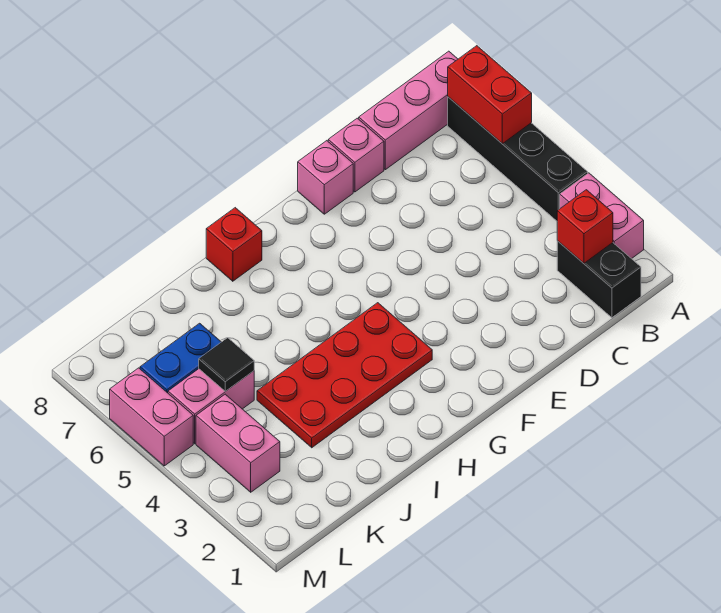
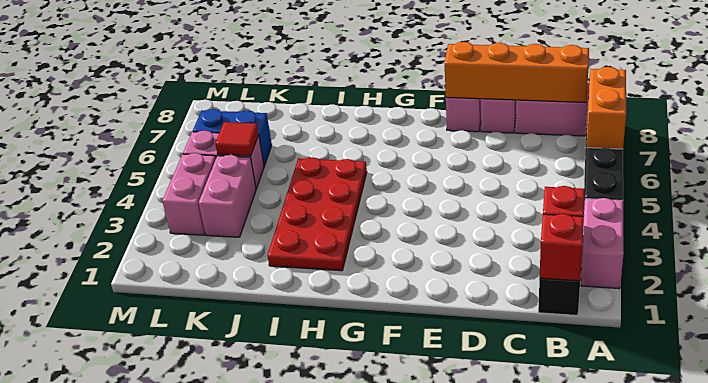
red 1x2 brick [448,46,532,144] -> orange 1x2 brick [587,67,626,149]
none -> orange 1x4 brick [445,42,589,103]
red 2x4 plate [257,303,432,448] -> red 2x4 plate turned to [267,157,367,271]
red 1x1 brick [206,208,262,281] -> red 1x1 brick moved to [540,214,584,281]
black 1x1 tile [199,338,254,391] -> red 1x1 tile [215,122,259,156]
pink 1x2 brick [110,368,193,466] -> pink 1x2 brick moved to [199,155,256,237]

